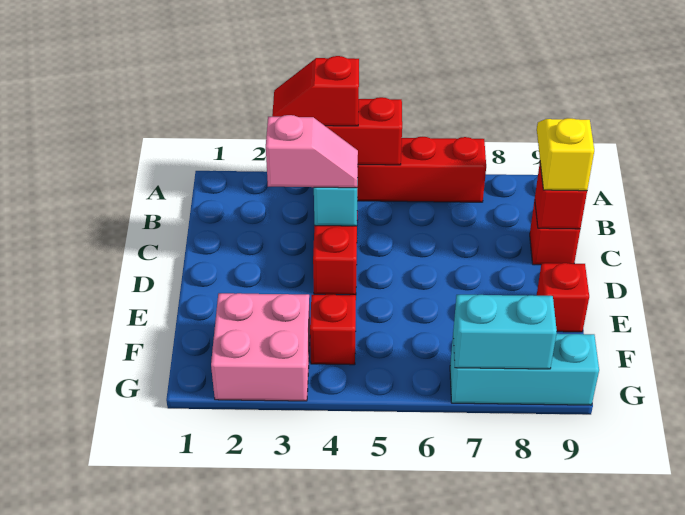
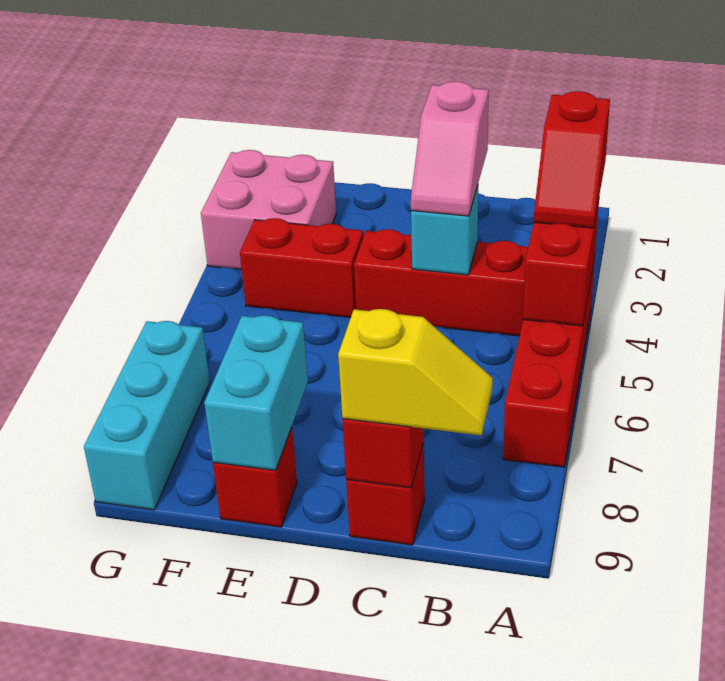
red 1x2 slope [272,56,359,126] -> red 1x2 slope turned to [534,91,610,228]
red 1x1 brick [310,295,356,365] -> red 1x2 brick [240,218,363,318]
cyan 1x2 brick [453,295,557,369] -> cyan 1x2 brick moved to [204,315,308,470]

